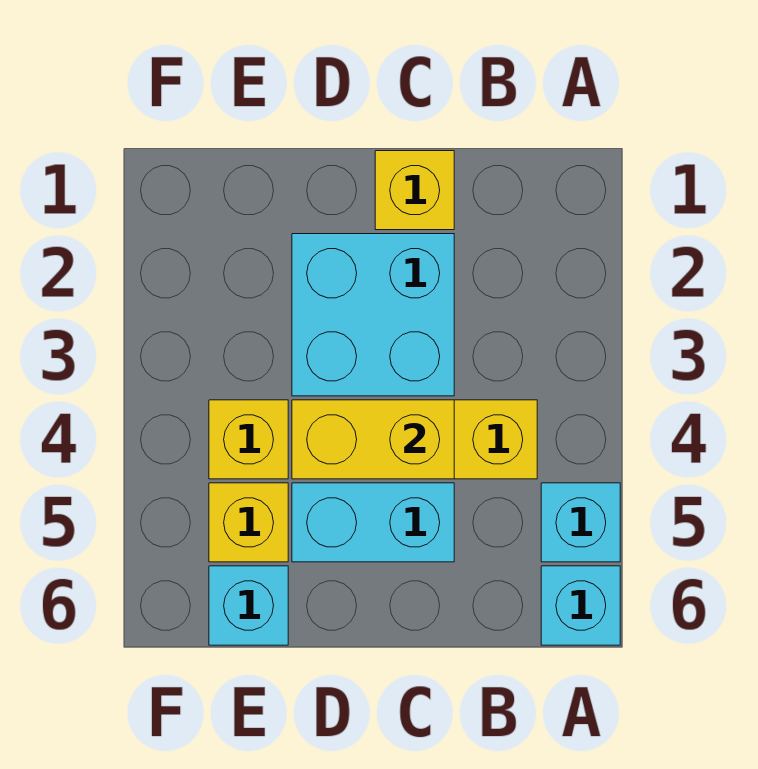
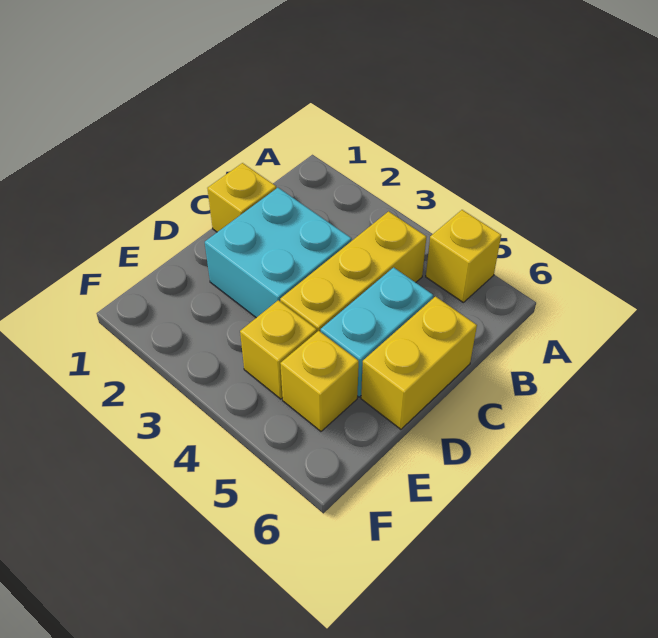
cyan 1x1 brick [541,483,620,562] -> yellow 1x1 brick [426,210,501,302]
cyan 1x1 brick [541,566,620,645] -> none
yellow 1x2 brick [292,400,454,479] -> yellow 1x2 brick moved to [361,297,477,429]
cyan 1x1 brick [209,566,288,645] -> none

